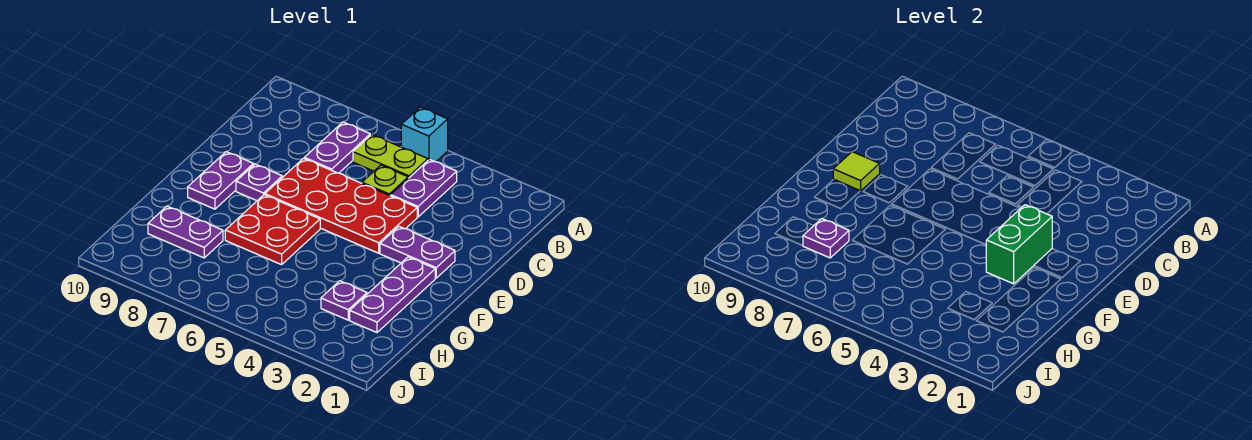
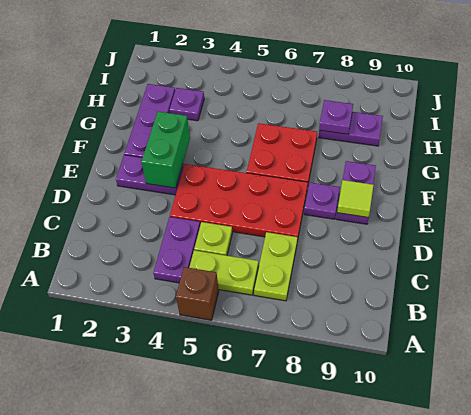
cyan 1x1 brick [401,107,448,162] -> brown 1x1 brick [176,267,219,320]
purple 1x2 plate [304,122,370,173] -> lime 1x2 plate [254,232,297,301]

